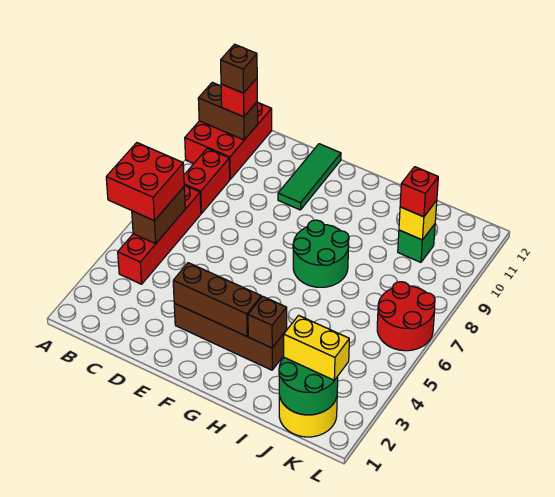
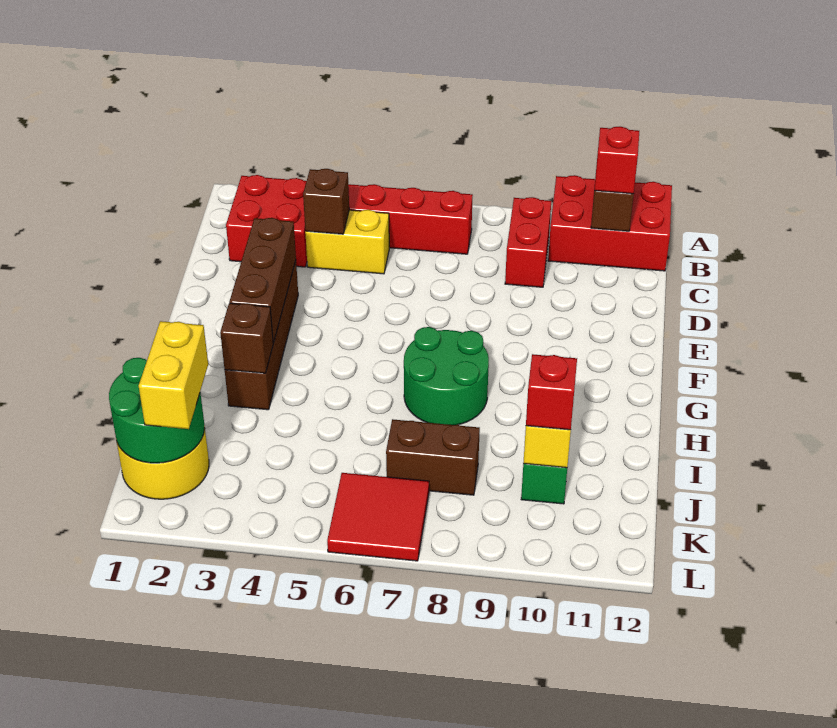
red 2x2 brick [106,143,184,221] -> red 2x2 brick moved to [226,175,307,267]
brown 1x2 brick [132,187,185,244] -> brown 1x2 brick moved to [386,419,480,495]
red 1x2 brick [184,148,230,213] -> red 1x2 brick turned to [505,197,551,287]
brown 1x1 brick [221,44,257,93] -> brown 1x1 brick moved to [303,169,349,234]
none -> yellow 1x2 brick [305,210,389,274]
green 1x3 tile [278,144,341,210] -> none
red 2x2 round brick [377,282,435,351] -> red 2x2 tile [327,473,429,561]

